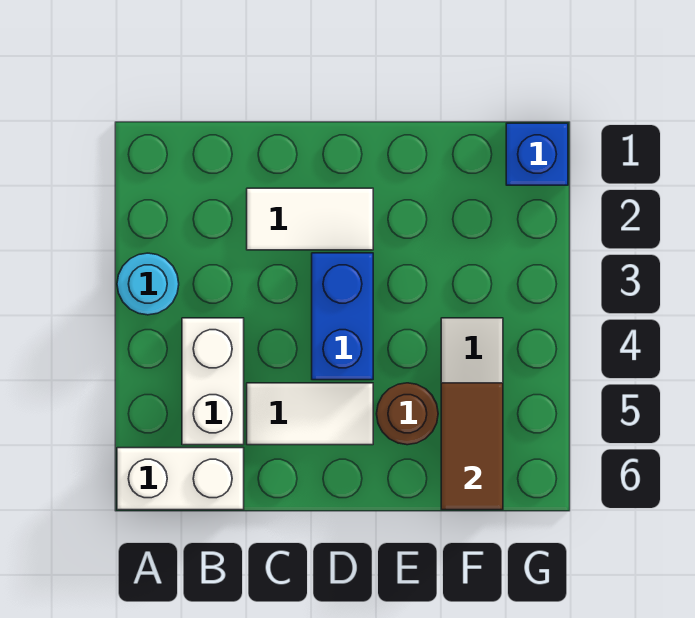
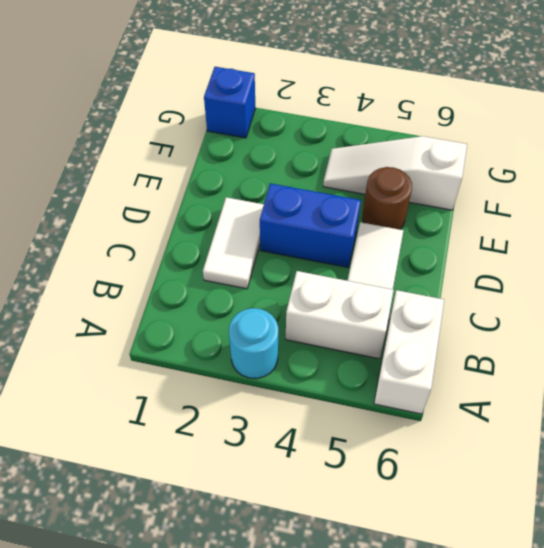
brown 1x2 tile [441,383,503,510] -> none

